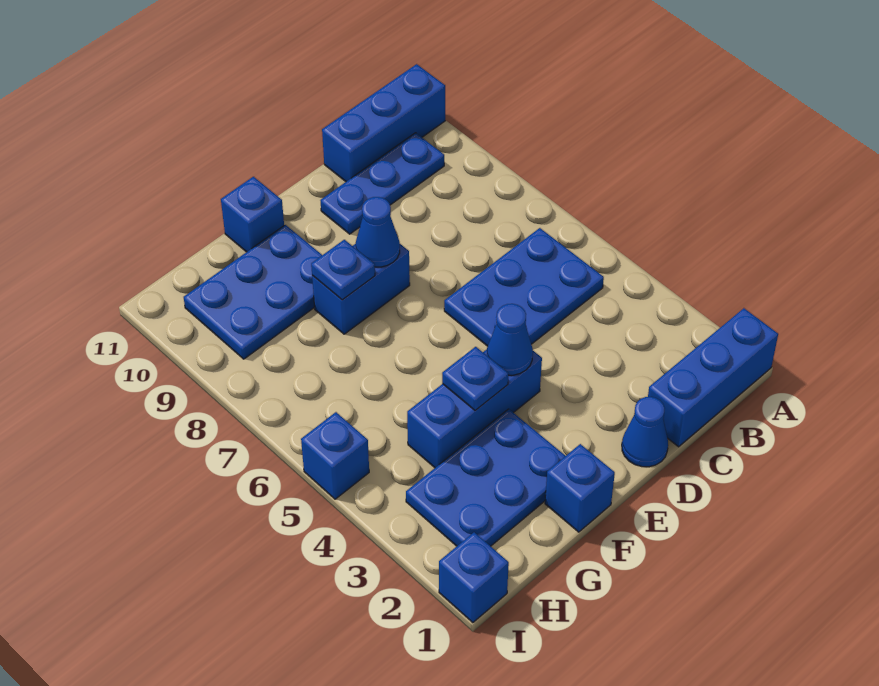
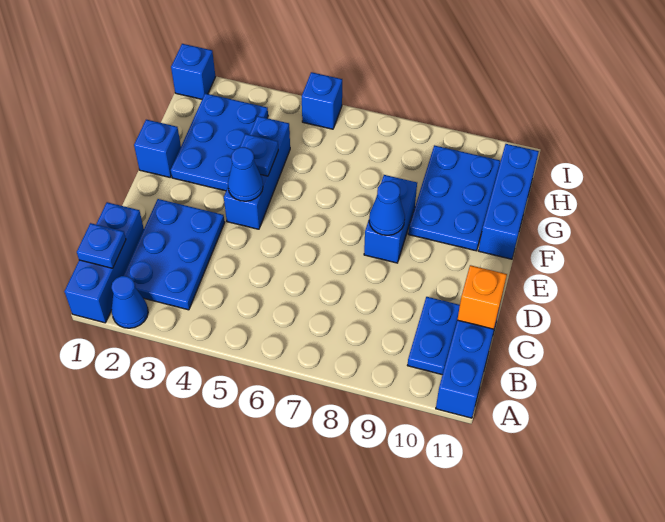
blue 2x3 plate [444,228,604,346] -> blue 2x3 plate moved to [123,199,225,310]
blue 1x3 plate [320,133,444,234] -> blue 1x2 plate [407,297,460,375]
none -> orange 1x1 brick [457,265,507,329]
blue 1x1 cone [622,397,668,467] -> blue 1x1 cone moved to [112,276,148,328]
blue 1x1 plate [311,240,375,300] -> blue 1x1 plate moved to [77,223,126,268]
blue 1x1 brick [221,177,284,252] -> blue 1x3 brick [478,144,539,259]

